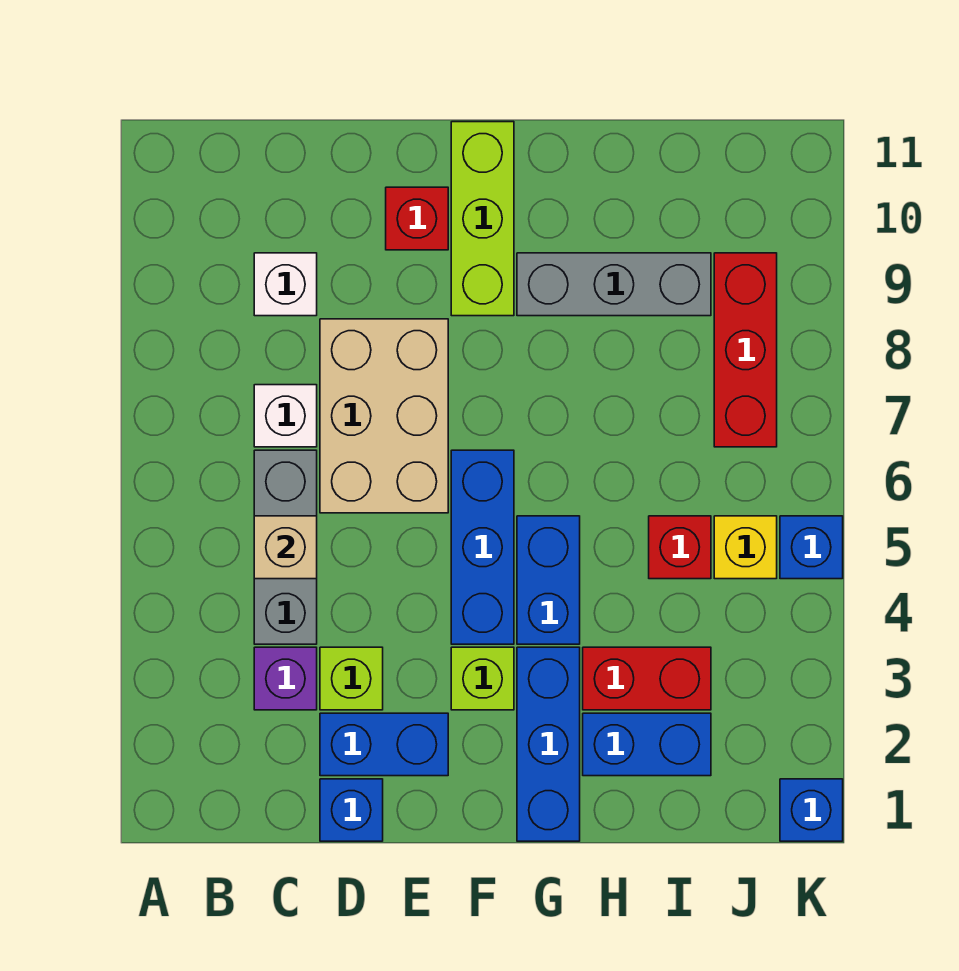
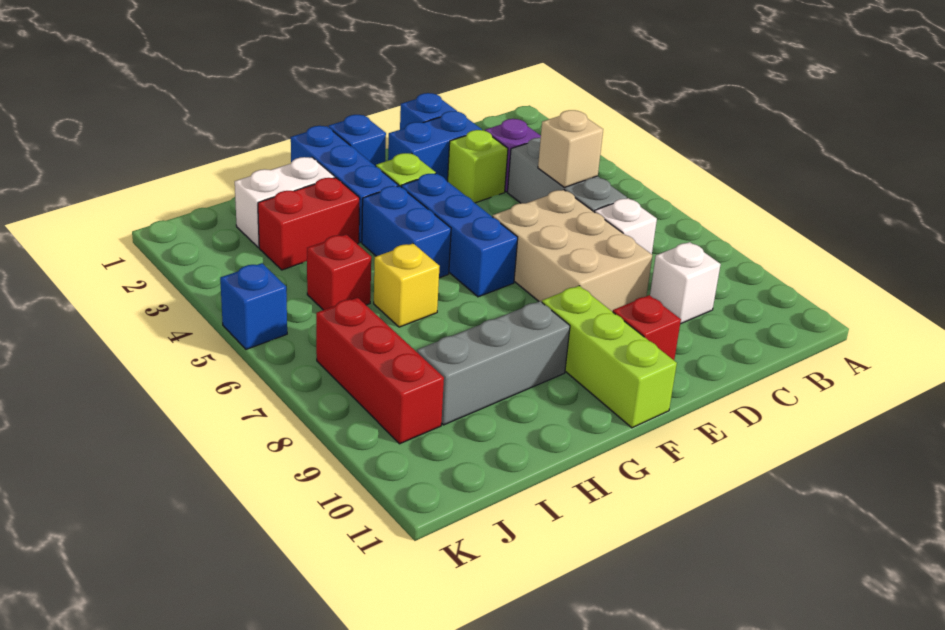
blue 1x2 brick [583,713,711,776] -> white 1x2 brick [235,157,335,248]
yellow 1x1 brick [714,516,777,579] -> yellow 1x1 brick moved to [374,243,440,327]
blue 1x1 brick [780,779,843,841] -> blue 1x1 brick moved to [328,115,386,166]

